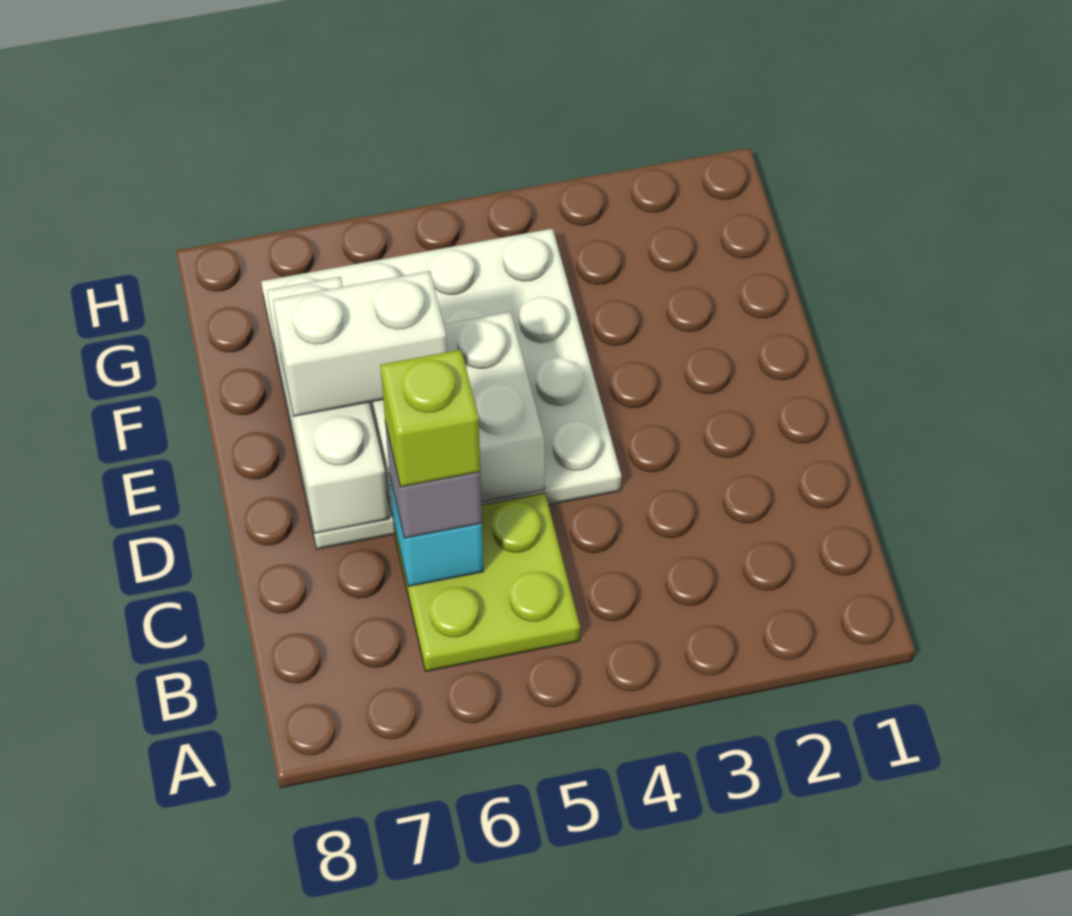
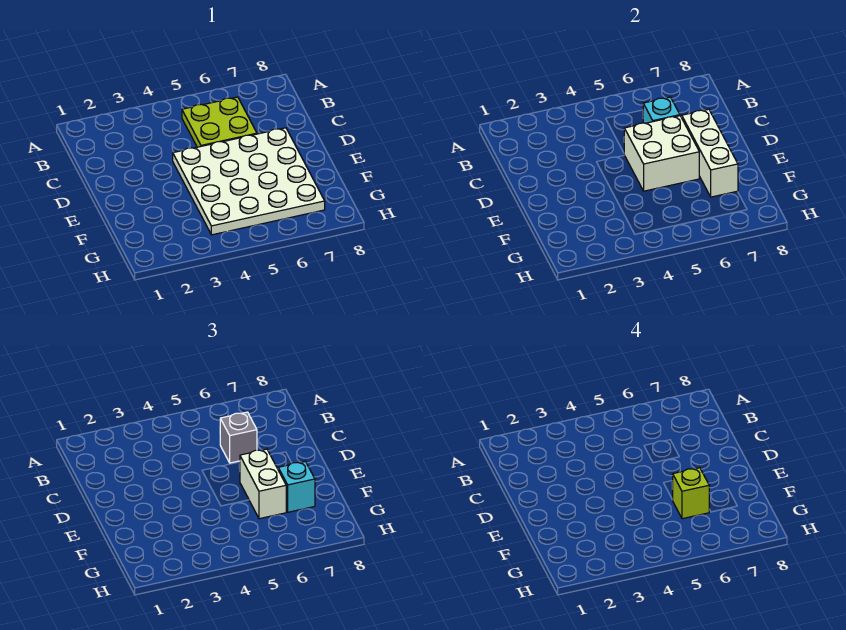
lime 1x1 brick [381,350,480,487] -> lime 1x1 brick moved to [672,468,710,519]
white 1x2 brick [273,271,447,416] -> white 1x2 brick turned to [240,449,286,519]
none -> cyan 1x1 brick [278,461,315,512]

